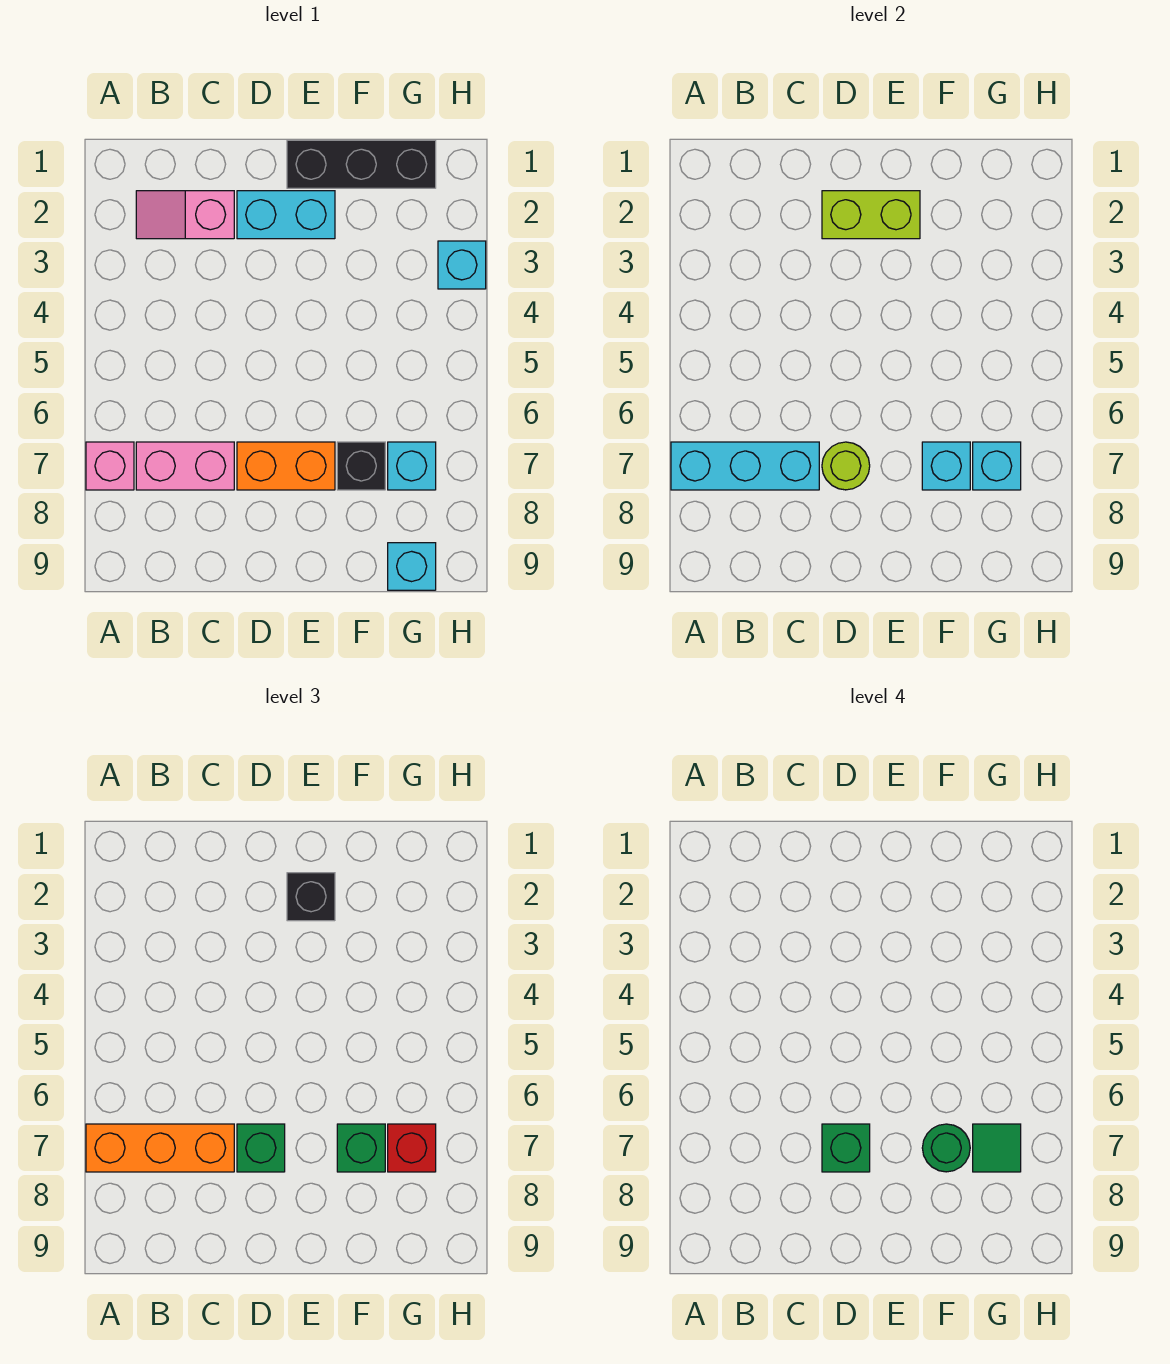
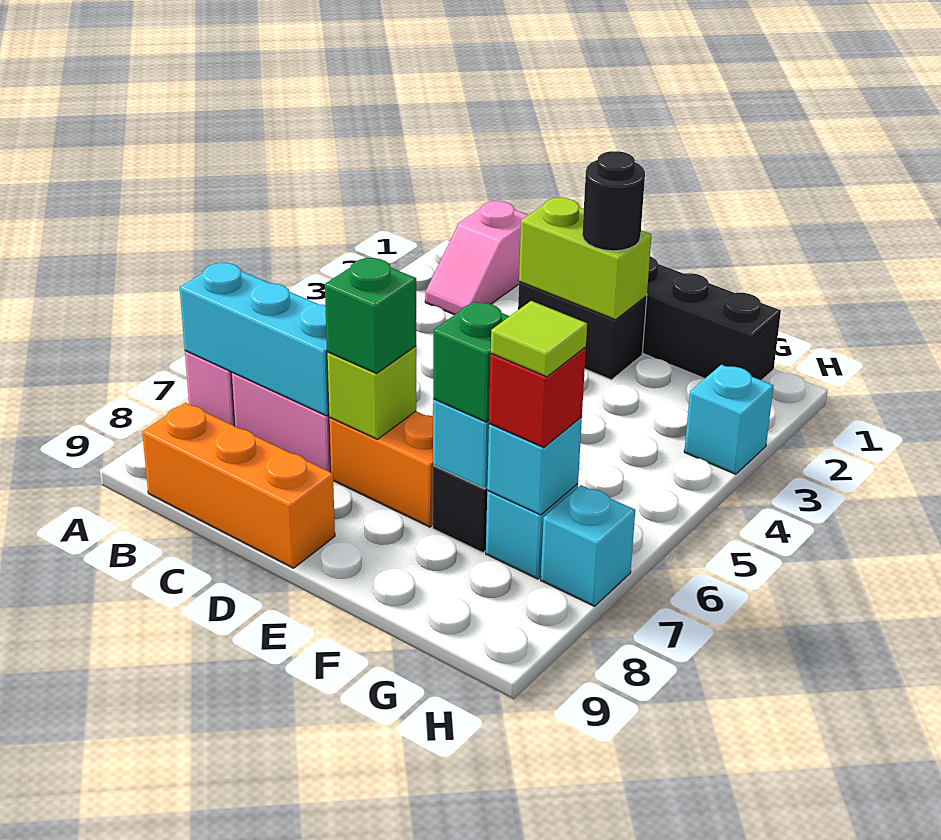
orange 1x3 brick [86,1124,234,1172] -> orange 1x3 brick moved to [142,403,335,568]
pink 1x2 slope [136,191,234,239] -> pink 1x2 slope turned to [425,201,528,315]
cyan 1x2 brick [237,191,335,239] -> black 1x2 brick [518,282,647,380]
lime 1x1 round brick [822,442,870,490] -> lime 1x1 brick [327,346,416,439]
green 1x1 brick [822,1124,870,1172] -> none
black 1x1 brick [287,873,335,921] -> black 1x1 round brick [582,151,645,251]
green 1x1 round brick [922,1124,970,1172] -> none
green 1x1 tile [973,1124,1021,1172] -> lime 1x1 tile [491,301,587,377]
cyan 1x1 brick [388,543,436,590] -> cyan 1x1 brick moved to [541,485,635,606]

